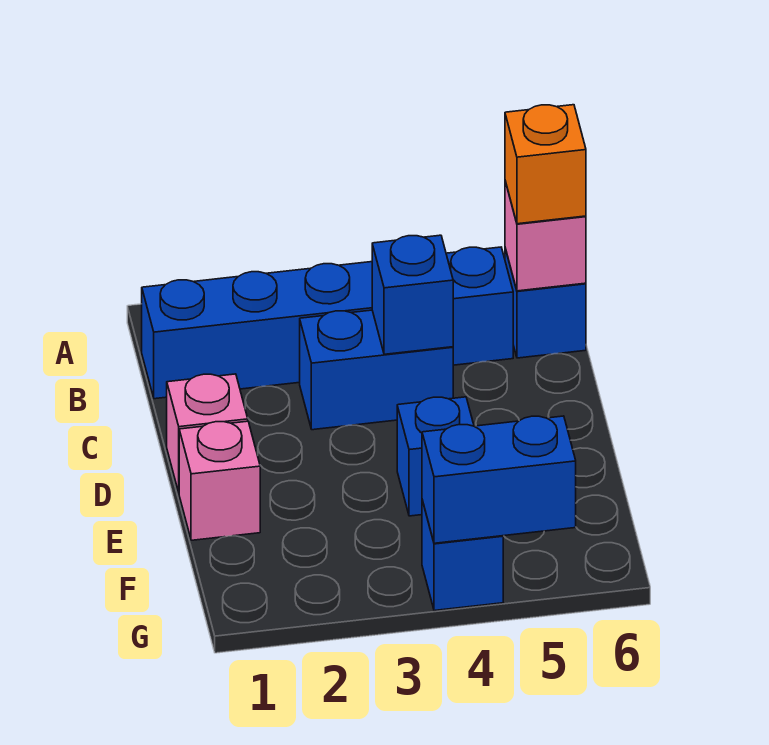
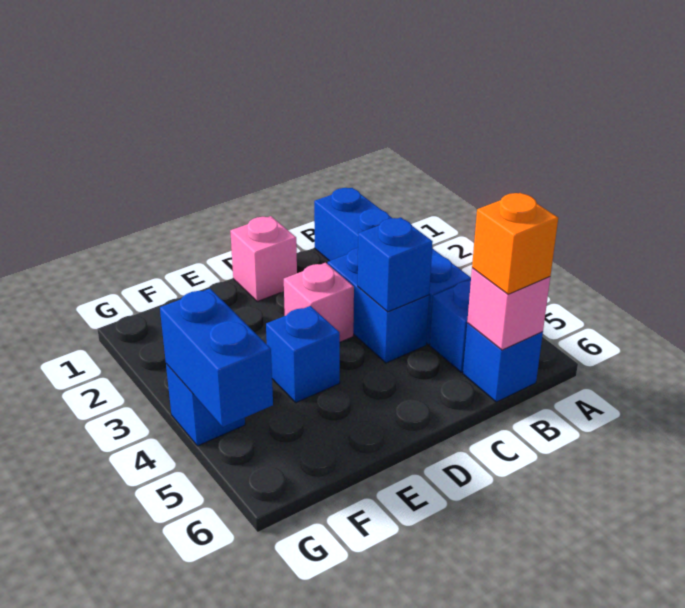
pink 1x1 brick [179,421,260,540] -> pink 1x1 brick moved to [284,263,354,342]

